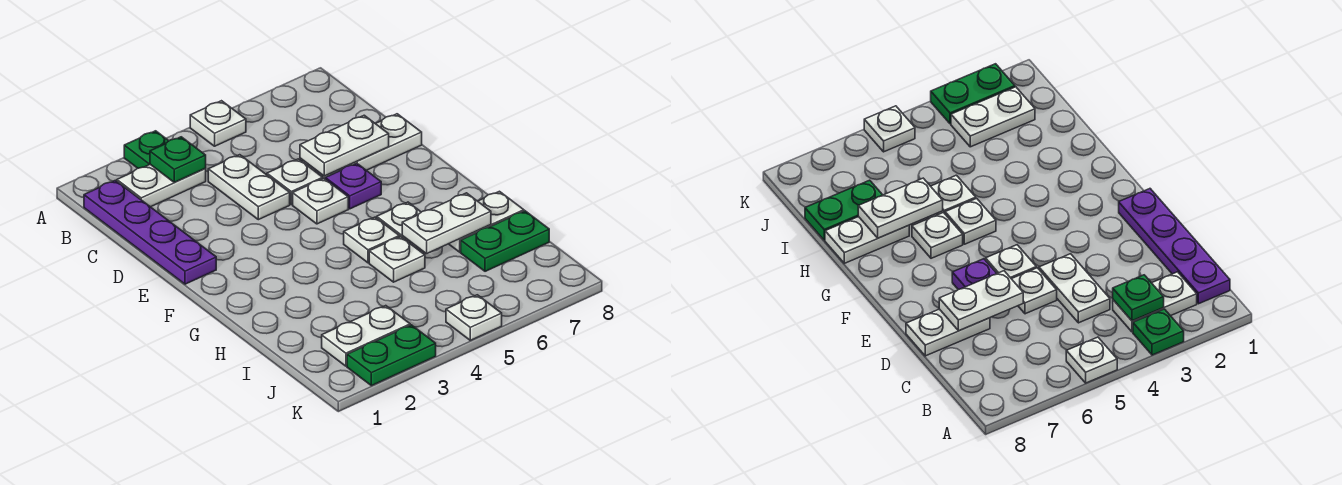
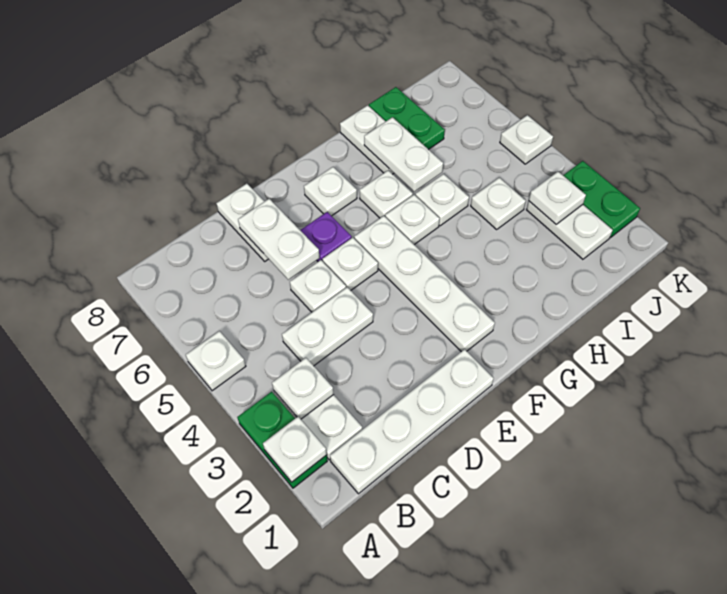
none -> white 1x1 plate [263,417,327,482]
green 1x1 plate [124,131,169,168] -> green 1x2 plate [237,392,327,488]
purple 1x4 plate [84,180,216,284] -> white 1x4 plate [330,349,494,494]
green 1x1 plate [150,137,206,182] -> white 1x1 plate [272,358,334,419]
none -> white 1x4 plate [354,216,495,352]
none -> white 1x1 plate [304,167,357,216]
none -> white 1x1 plate [471,178,526,229]
none -> white 1x1 plate [529,172,586,224]

